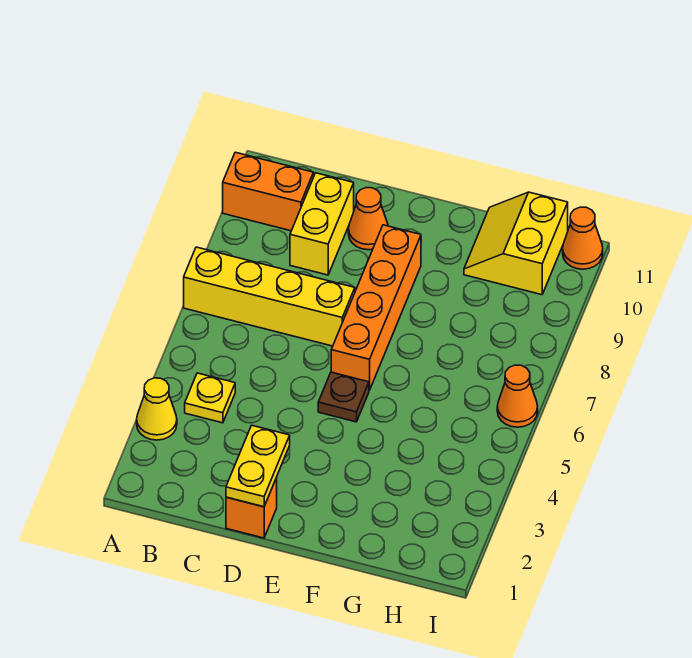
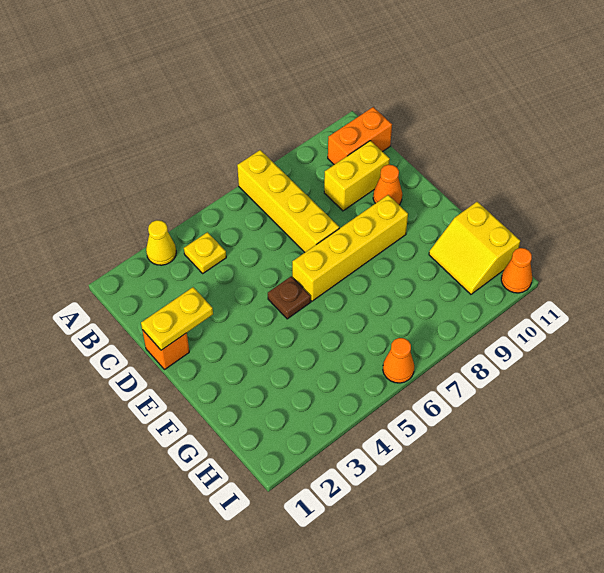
orange 1x2 brick [223,152,314,231] -> orange 1x2 brick turned to [328,107,392,165]
orange 1x4 brick [331,225,421,390] -> yellow 1x4 brick [292,195,408,301]
yellow 2x2 slope [464,192,568,295] -> yellow 2x2 slope turned to [429,202,520,294]

